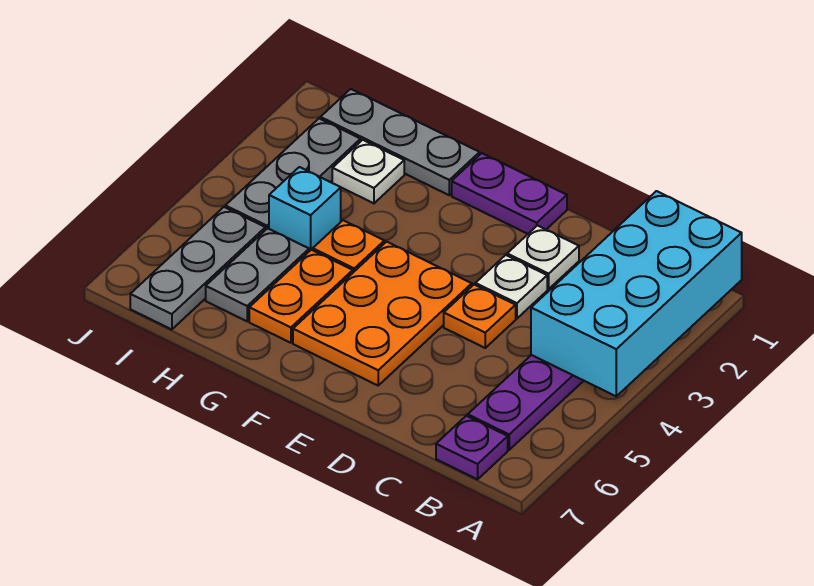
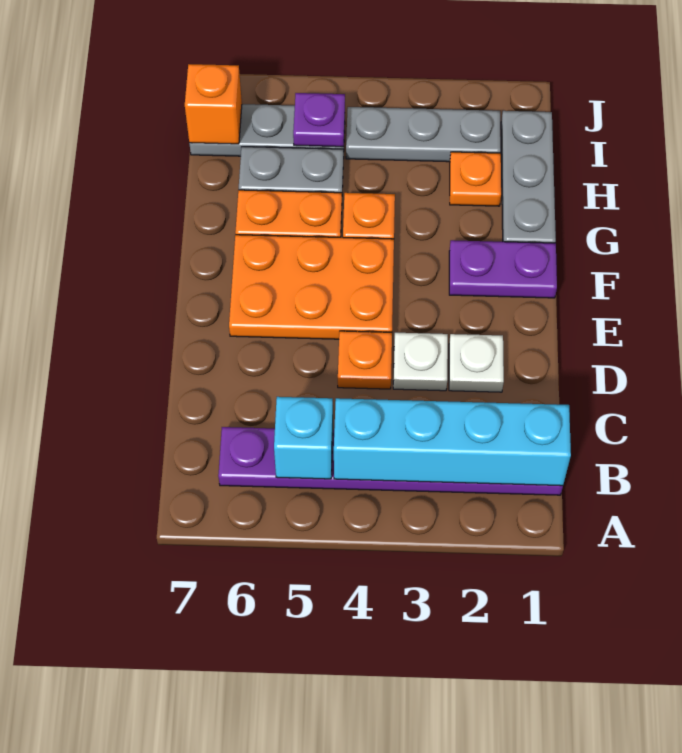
cyan 2x4 brick [531,191,742,396] -> cyan 1x4 brick [334,398,571,486]
purple 1x1 plate [436,416,508,479] -> purple 1x1 plate moved to [293,93,345,147]
purple 1x2 plate [452,153,567,234] -> purple 1x2 plate turned to [449,240,557,298]
white 1x1 plate [332,140,404,203] -> orange 1x1 plate [450,152,501,206]
cyan 1x1 brick [269,167,341,251] -> cyan 1x1 brick moved to [274,397,333,479]
none -> orange 1x1 brick [185,64,242,144]

